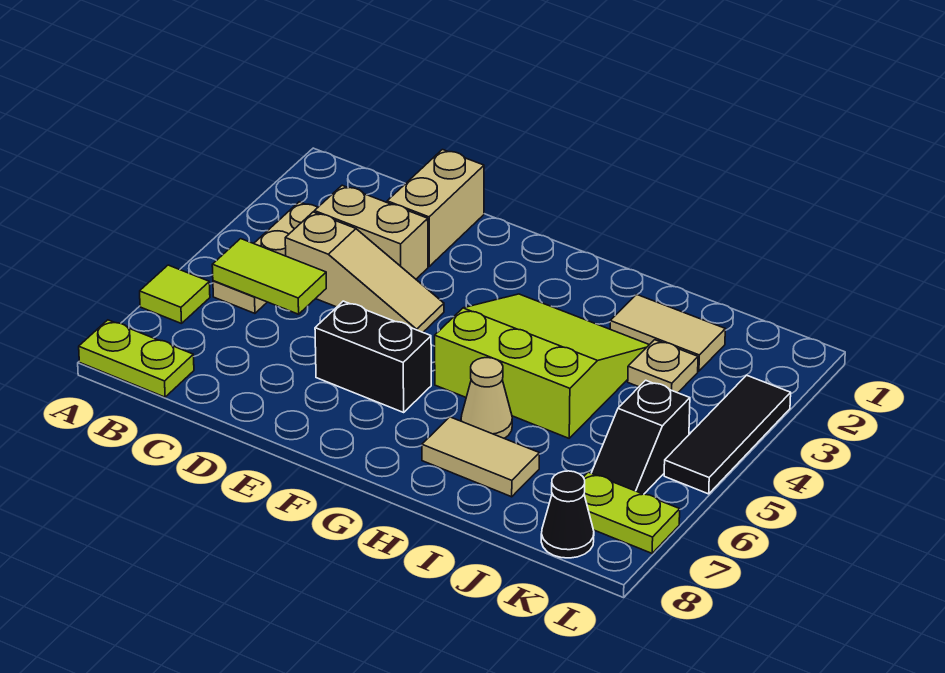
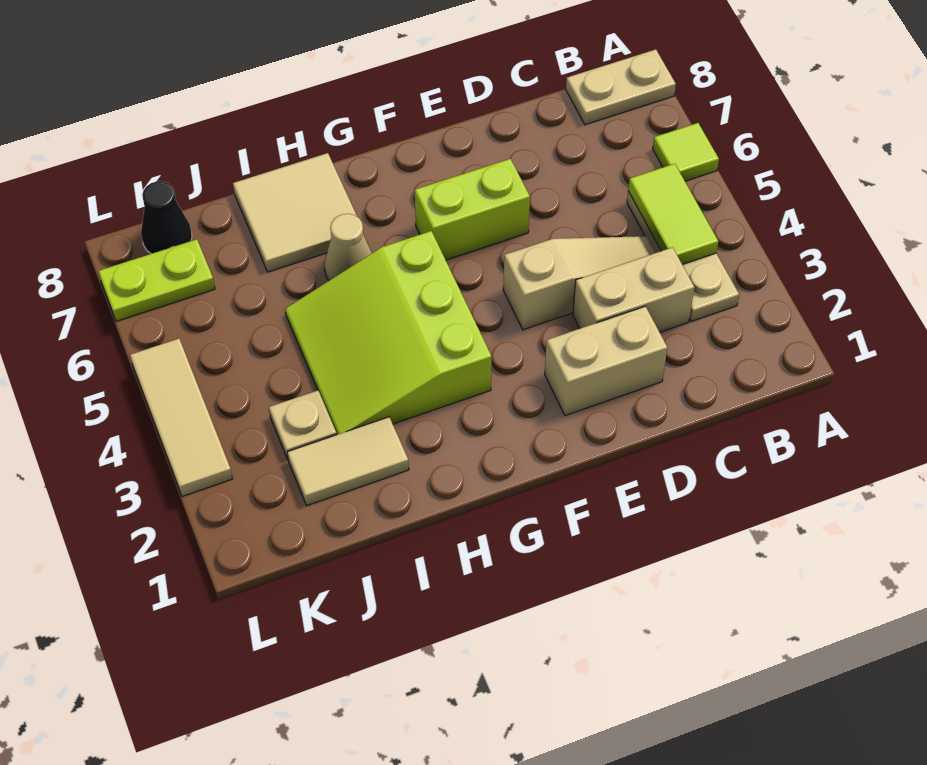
lime 1x2 plate [79,320,194,397] -> tan 1x2 plate [566,49,676,125]
lime 1x2 tile [212,239,326,314] -> lime 1x2 tile turned to [628,164,718,264]
tan 1x3 slope [285,212,444,332] -> tan 1x3 slope turned to [503,236,655,330]
tan 1x2 brick [387,150,484,266] -> tan 1x2 brick turned to [545,306,667,416]
black 1x2 brick [315,301,431,412] -> lime 1x2 brick [415,159,530,260]
lime 3x3 slope [435,294,649,438] -> lime 3x3 slope turned to [285,231,492,435]
tan 1x2 tile [422,417,539,497] -> tan 2x2 tile [233,153,357,272]
black 1x2 slope [592,380,690,494] -> none
black 1x3 tile [664,375,791,494] -> tan 1x3 tile [130,339,232,496]

